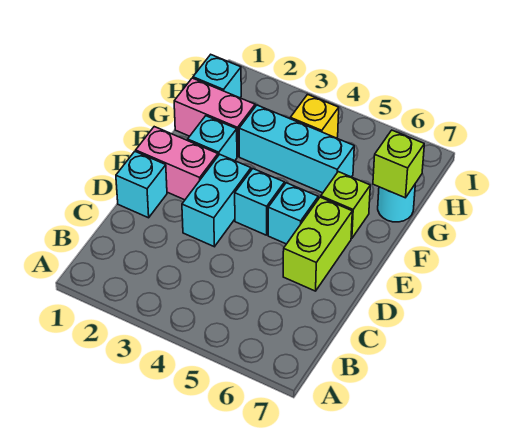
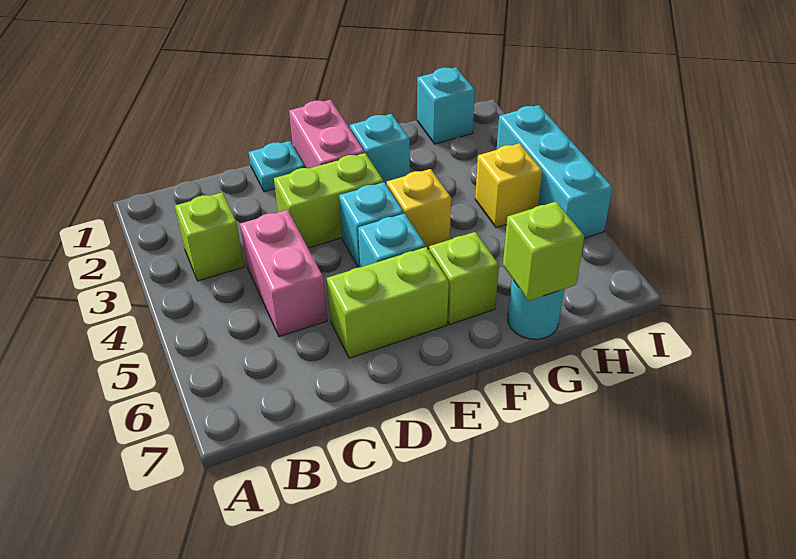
none -> lime 1x1 brick [175,193,244,281]
cyan 1x1 brick [116,151,167,218] -> cyan 1x1 plate [249,141,305,192]
cyan 1x2 brick [182,154,251,247] -> lime 1x2 brick [274,153,383,248]
none -> yellow 1x1 brick [387,169,451,249]
pink 1x2 brick [174,78,255,157] -> pink 1x2 brick moved to [240,210,327,337]
cyan 1x3 brick [239,105,354,193] -> cyan 1x3 brick moved to [497,105,613,238]

